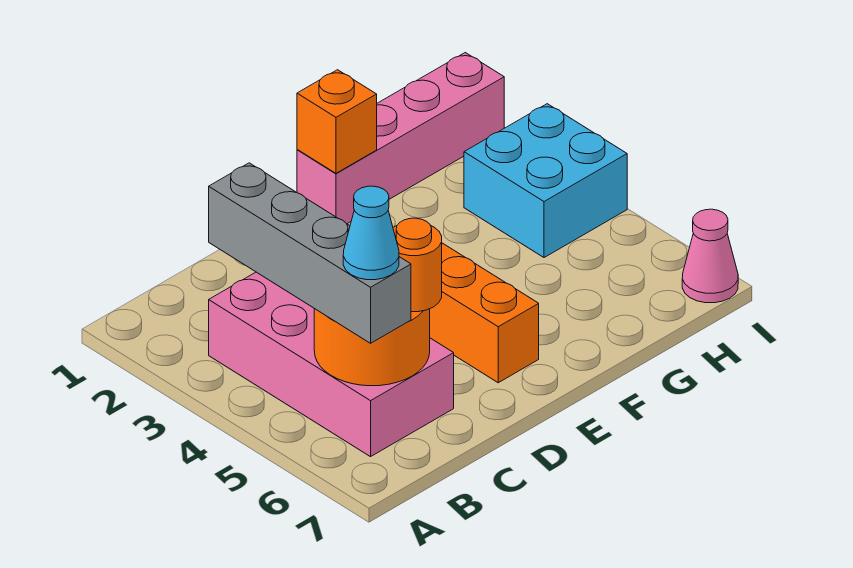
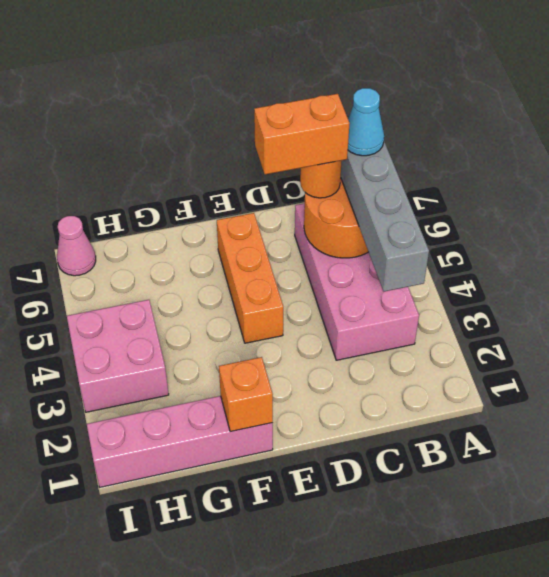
none -> orange 1x2 brick [254,94,350,174]
cyan 2x2 brick [464,104,627,258] -> pink 2x2 brick [67,300,169,412]

